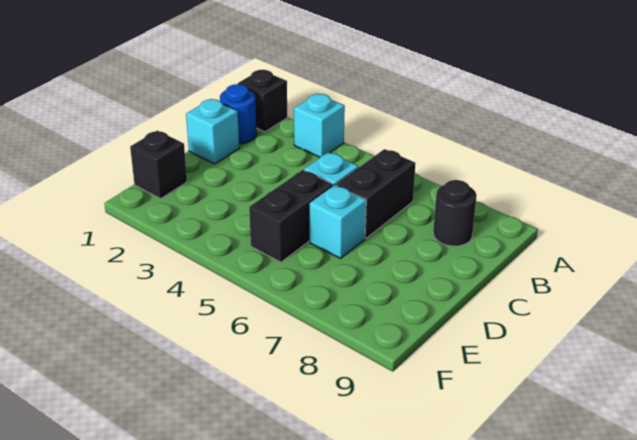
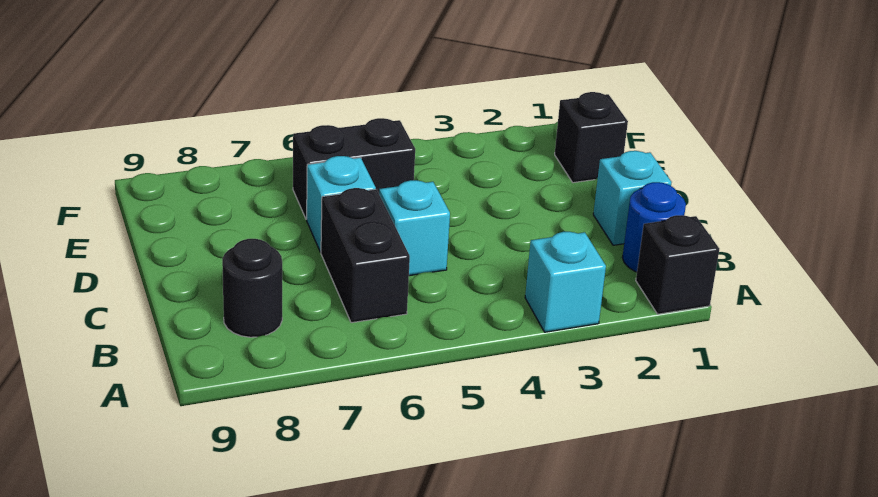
black 1x2 brick [249,170,333,262] -> black 1x2 brick turned to [293,118,415,219]

